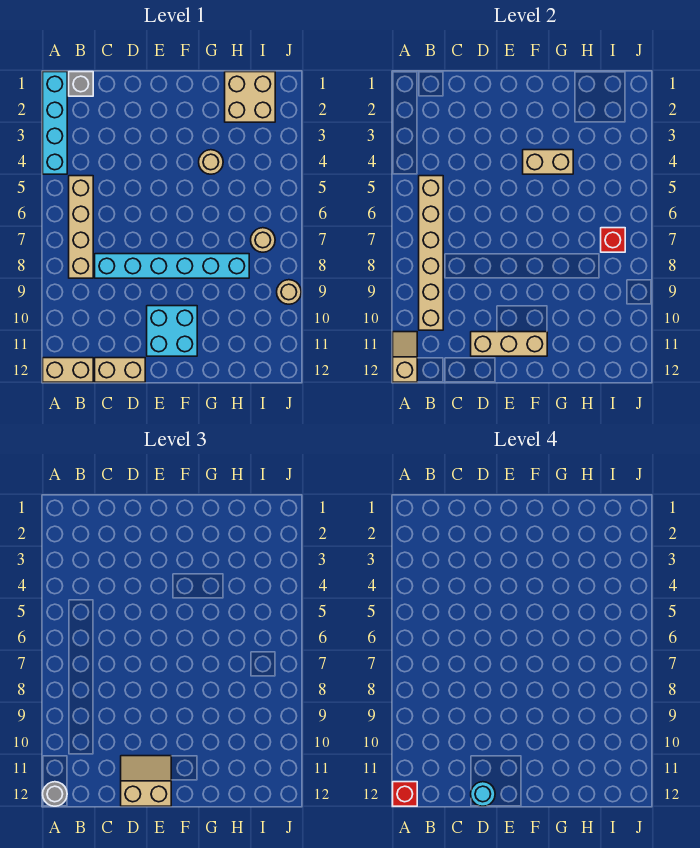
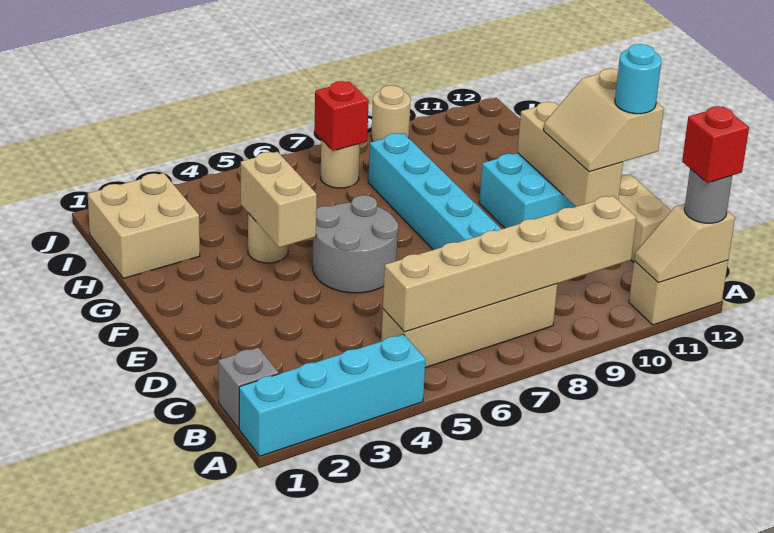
tan 1x2 brick [43,358,93,382] -> tan 1x2 brick turned to [629,260,728,325]
none -> grey 2x2 round brick [313,195,398,293]

